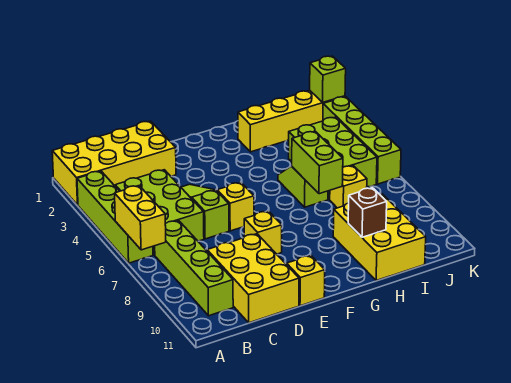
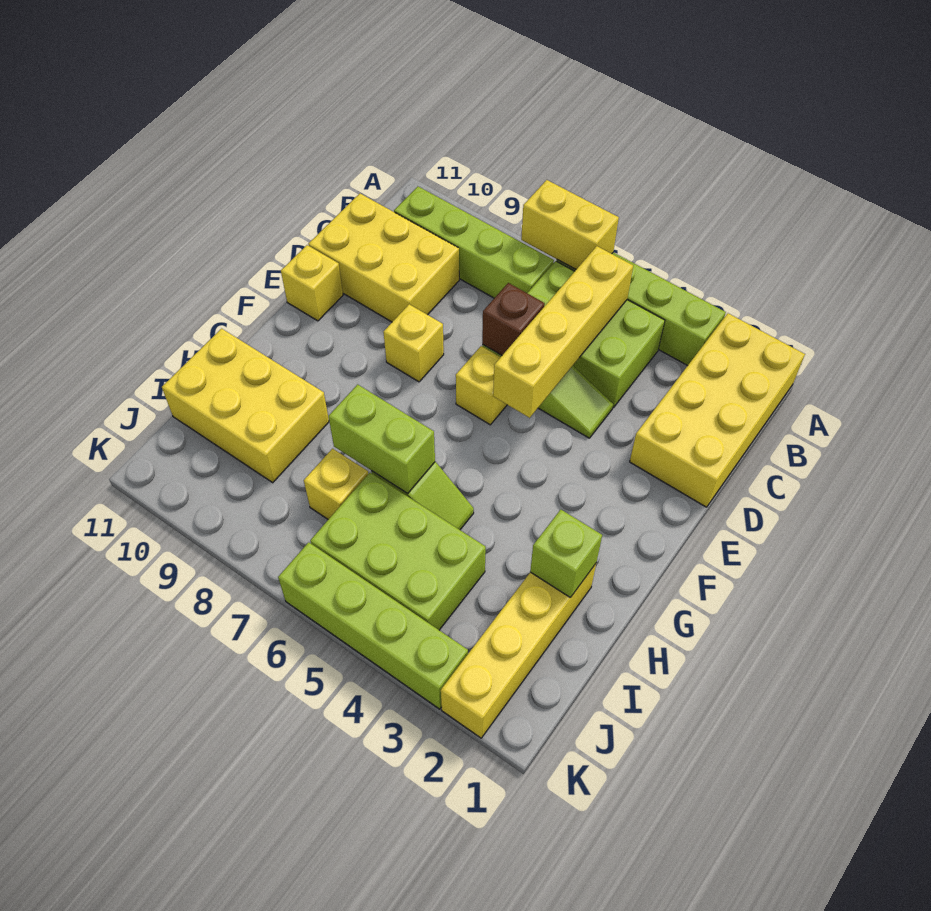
none -> yellow 1x4 brick [493,246,633,418]
brown 1x1 brick [348,188,387,237] -> brown 1x1 brick moved to [482,283,545,355]
lime 1x1 brick [310,56,346,103] -> lime 1x1 brick moved to [530,510,602,598]

